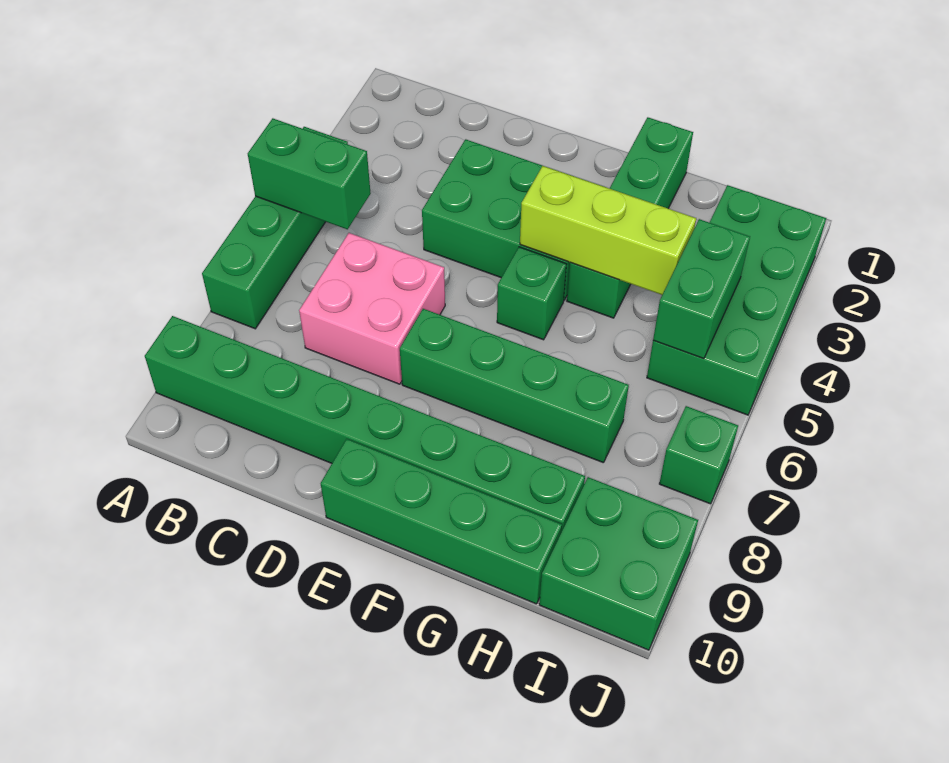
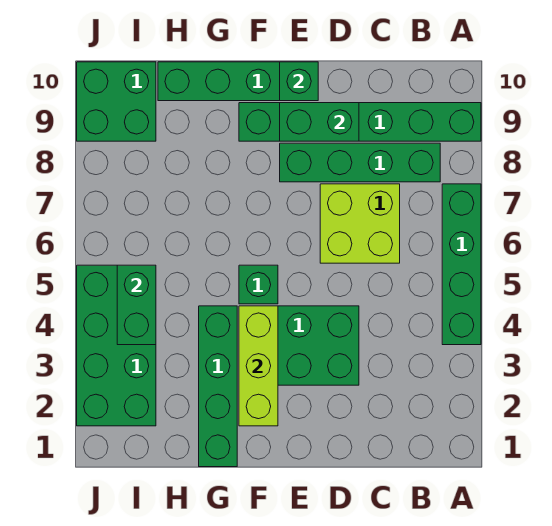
green 1x2 brick [248,118,371,229] -> green 1x2 brick moved to [280,103,359,141]
green 1x8 brick [145,316,585,532] -> green 1x6 brick [239,103,481,141]
pink 2x2 brick [299,233,445,384] -> lime 2x2 brick [320,184,400,263]
green 1x4 brick [400,309,629,463] -> green 1x4 brick moved to [280,143,440,182]
lime 1x3 brick [520,166,696,295] -> lime 1x3 brick turned to [239,306,278,426]
green 1x1 brick [659,406,738,504] -> green 1x1 brick moved to [280,62,318,101]

